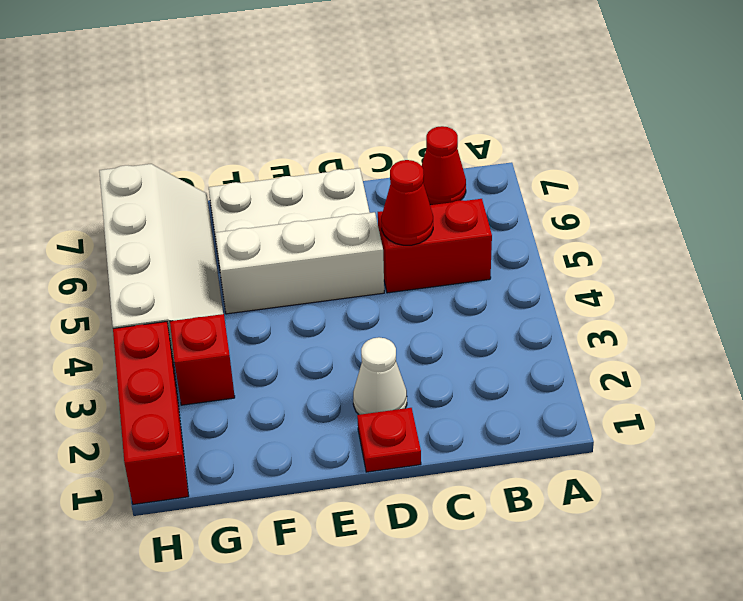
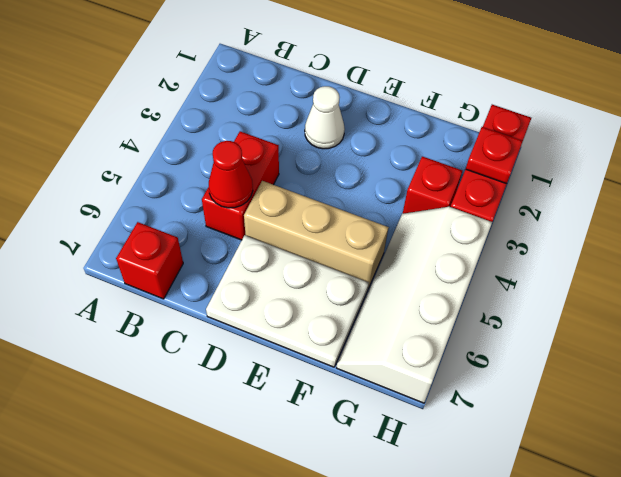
red 1x2 brick [378,199,492,293] -> red 1x2 brick turned to [202,131,279,240]
red 1x1 cone [422,126,466,205] -> red 1x1 brick [116,222,183,299]
red 1x1 plate [357,408,421,472] -> red 1x1 plate moved to [466,127,523,184]
white 1x3 brick [215,212,384,314] -> tan 1x3 brick [244,181,389,288]

